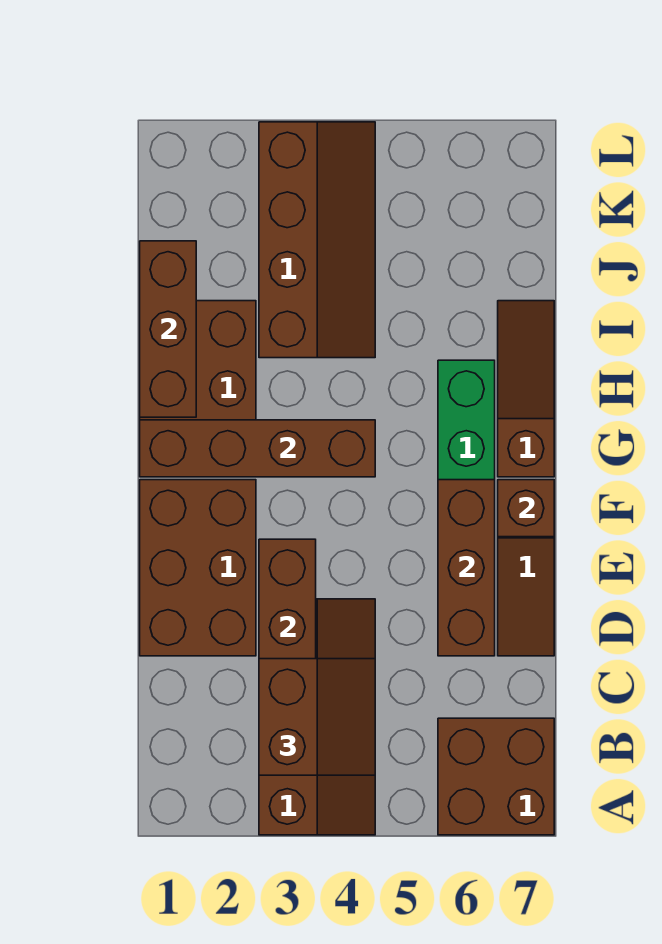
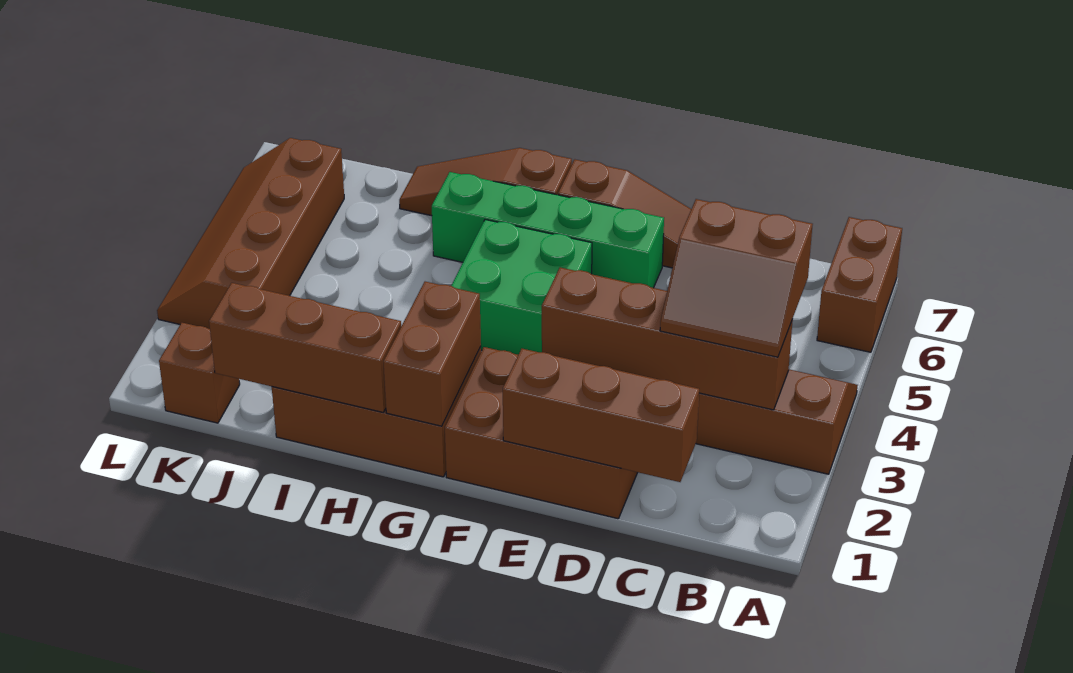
brown 2x2 brick [438,718,554,835] -> brown 1x2 brick [817,217,902,352]
brown 2x2 slope [259,659,375,775] -> brown 2x2 slope turned to [660,199,813,357]
brown 1x3 brick [438,480,495,656] -> brown 1x3 brick moved to [503,349,699,482]
none -> green 2x2 brick [451,220,592,355]
brown 1x1 brick [498,480,554,537] -> brown 1x1 brick moved to [159,323,240,423]
brown 1x4 brick [140,420,375,477] -> brown 1x2 brick [383,282,481,426]
brown 2x4 slope [259,122,375,358] -> brown 2x4 slope turned to [157,138,344,329]

